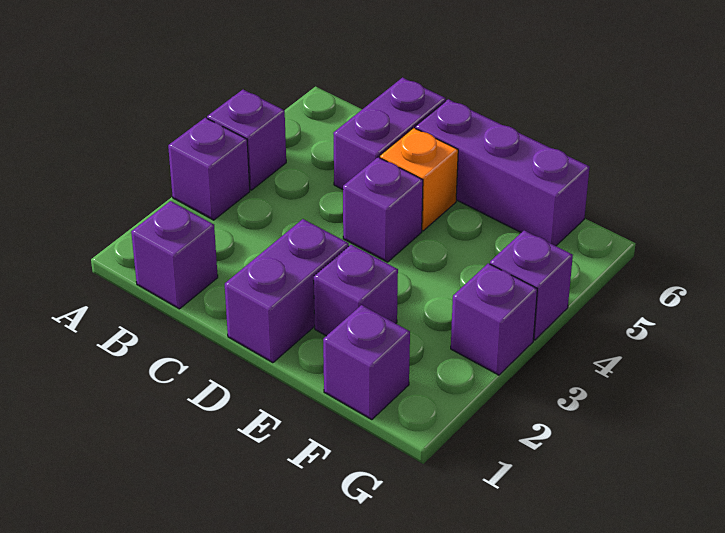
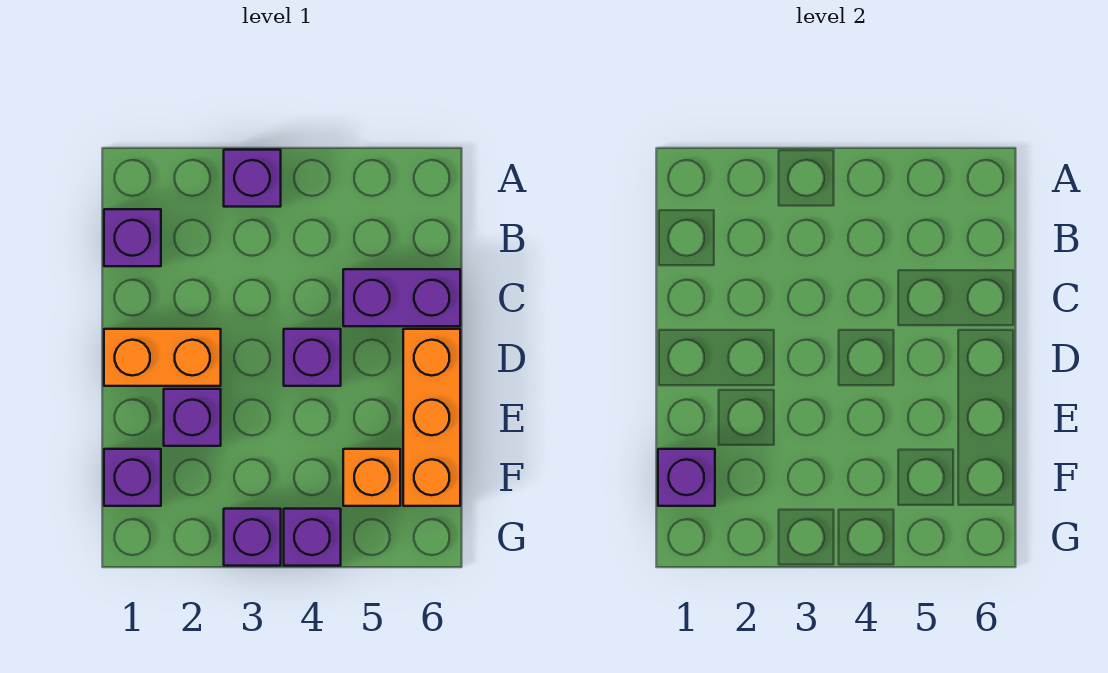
purple 1x1 brick [207,90,286,190] -> purple 1x1 brick moved to [658,449,715,506]
purple 1x2 brick [225,219,349,363] -> orange 1x2 brick [104,329,221,386]
orange 1x1 brick [380,128,458,231] -> orange 1x1 brick moved to [343,449,400,506]
purple 1x3 brick [415,99,590,246] -> orange 1x3 brick [403,329,460,506]

